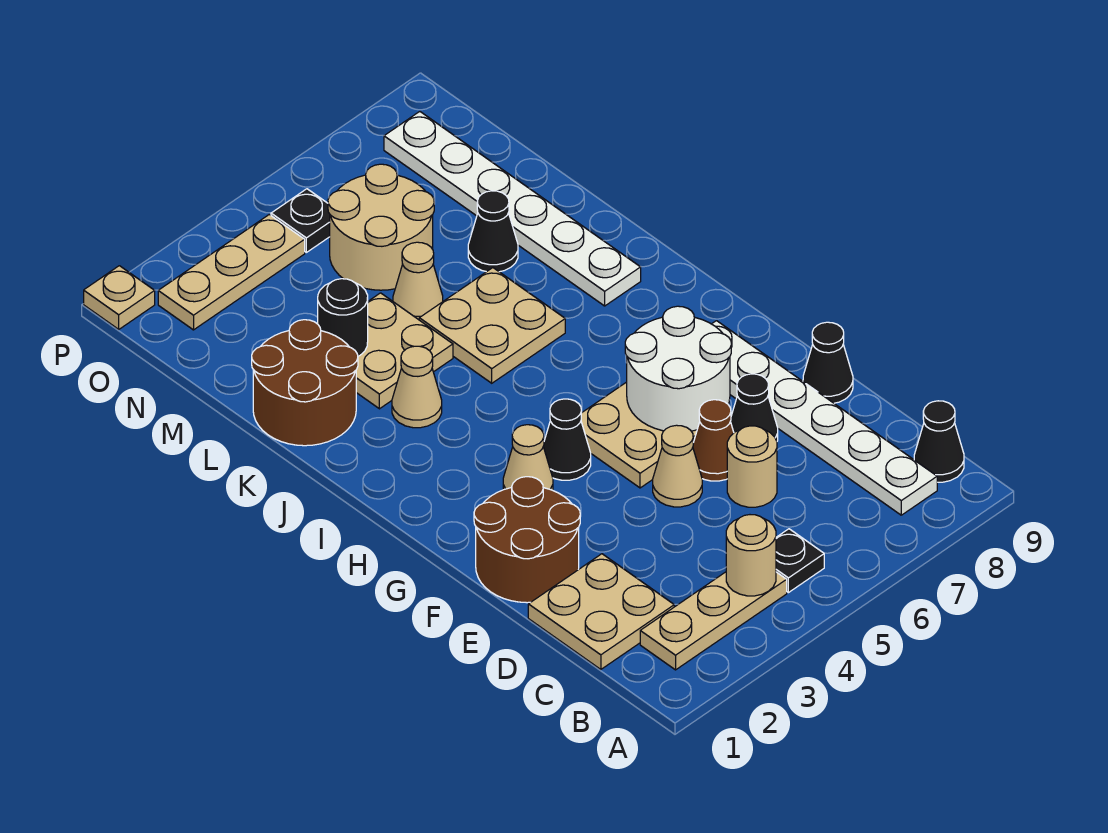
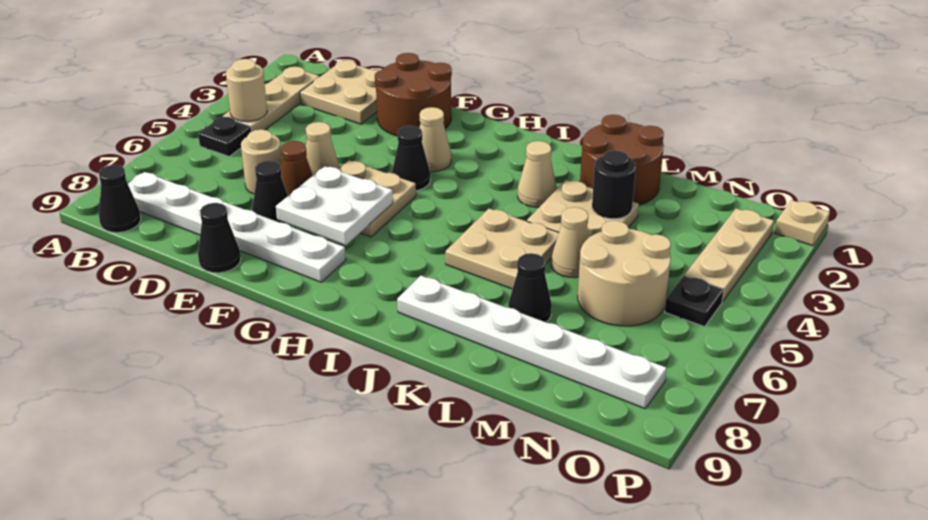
white 2x2 round brick [625,306,731,431] -> white 2x2 plate [276,166,393,245]

